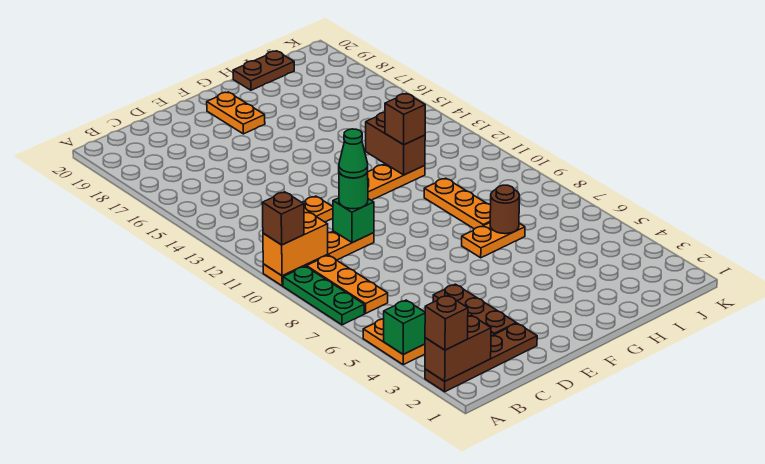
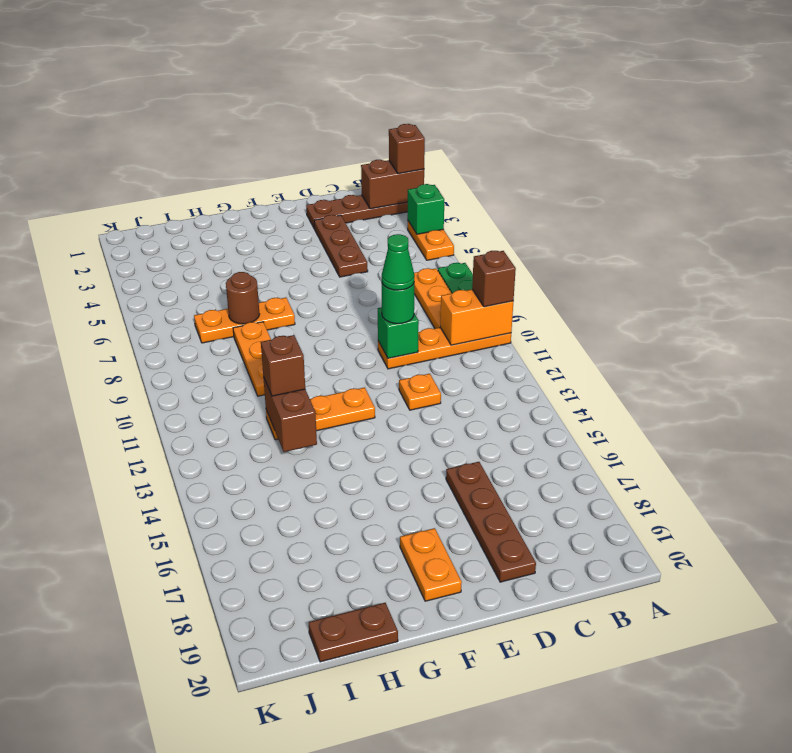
none -> brown 1x4 plate [446,462,536,582]
orange 1x2 plate [462,223,525,258] -> orange 1x3 plate [194,298,295,343]

